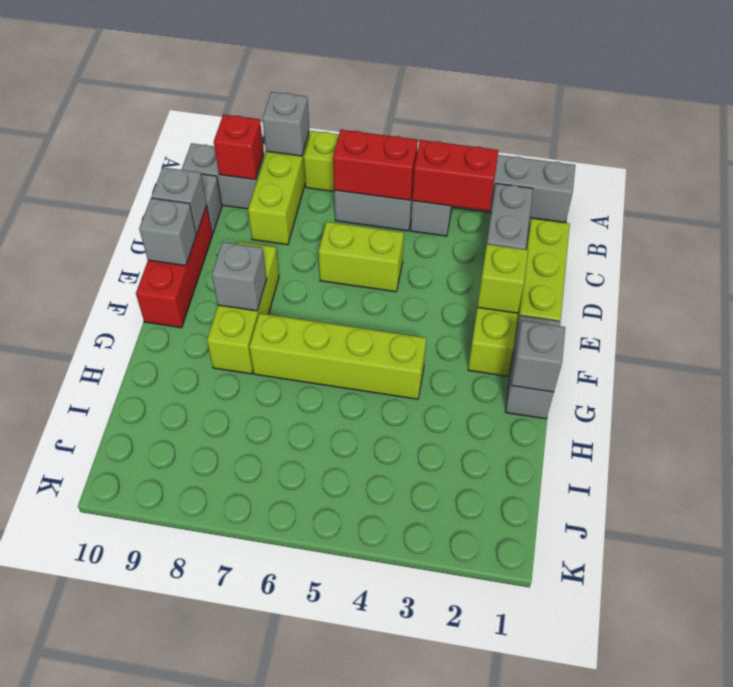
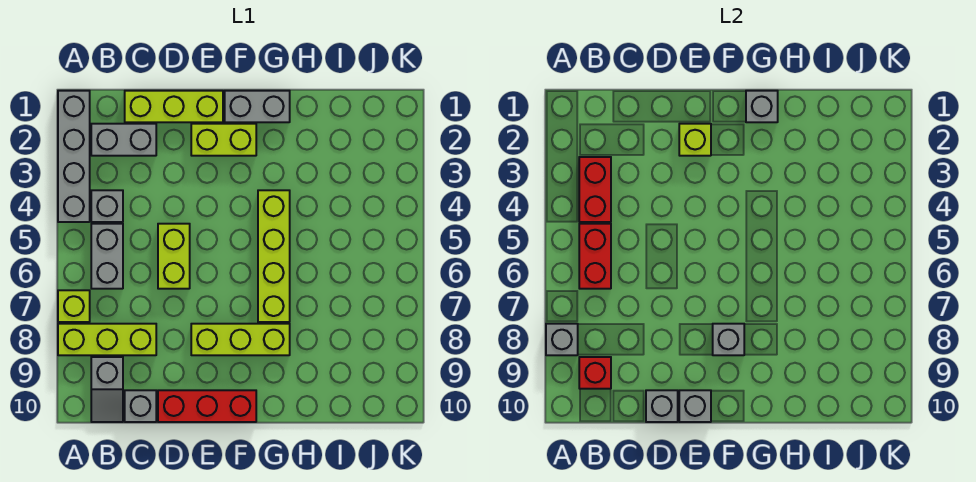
grey 1x2 brick [181,143,264,209] -> grey 1x2 slope [91,357,123,422]

